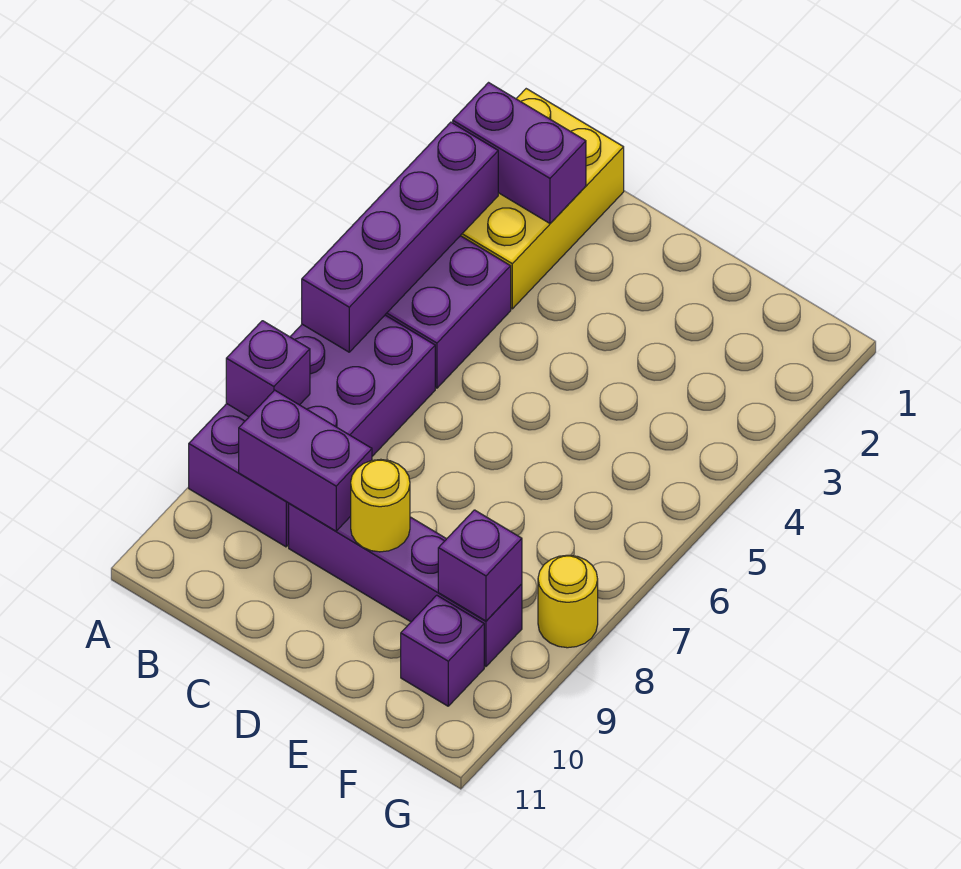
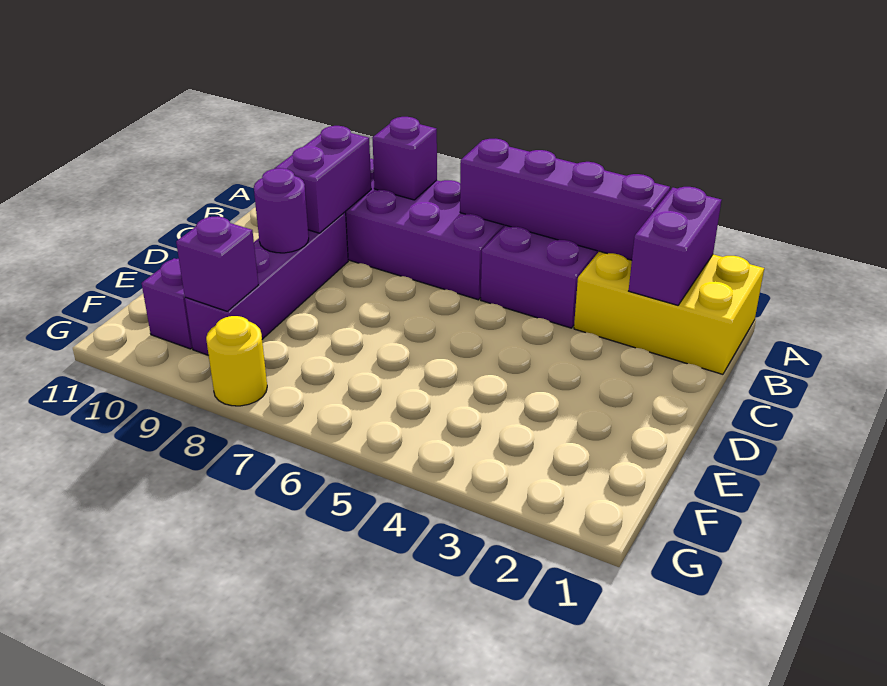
yellow 1x1 round brick [351,459,410,552] -> purple 1x1 round brick [254,168,309,253]

